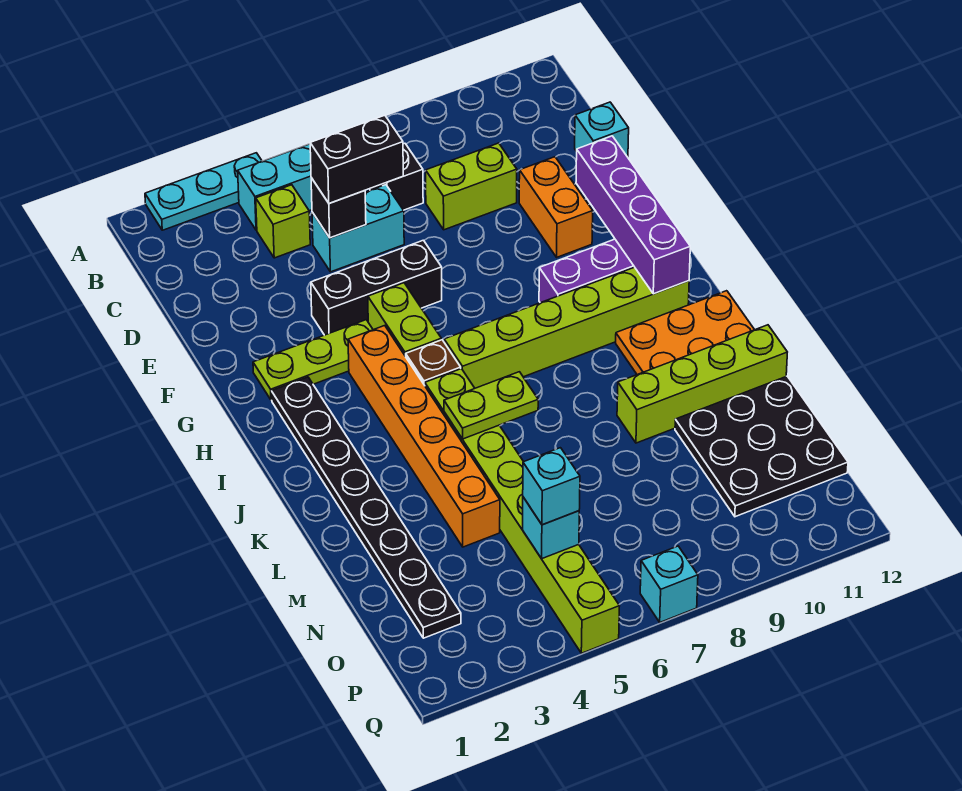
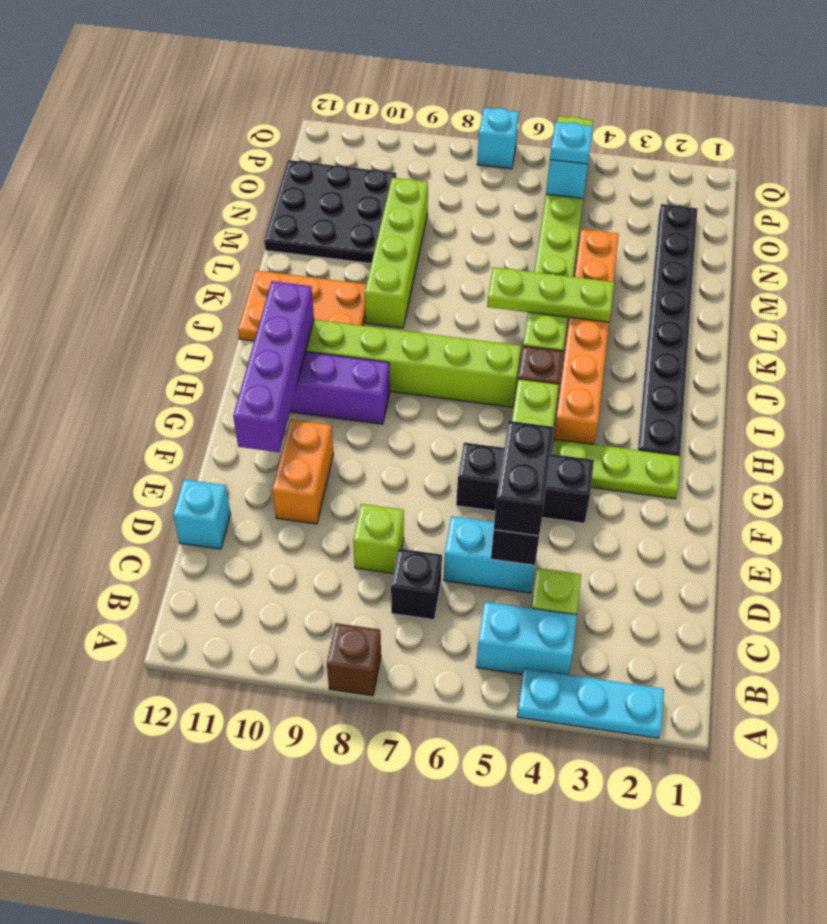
none -> brown 1x1 brick [327,623,381,696]
black 1x2 brick [310,115,403,203] -> black 1x2 brick turned to [494,421,554,536]
lime 1x2 brick [426,143,517,230] -> lime 1x1 brick [353,504,404,574]
lime 1x2 plate [444,372,538,439] -> lime 1x3 plate [487,267,614,322]
lime 1x4 brick [617,325,787,443] -> lime 1x4 brick turned to [365,178,428,328]
cyan 1x1 brick [523,448,580,525] -> cyan 1x1 plate [550,122,593,164]

